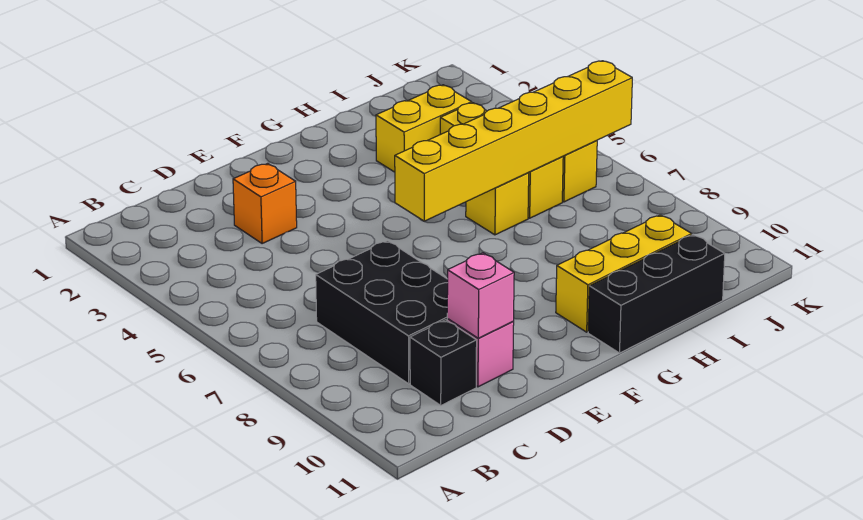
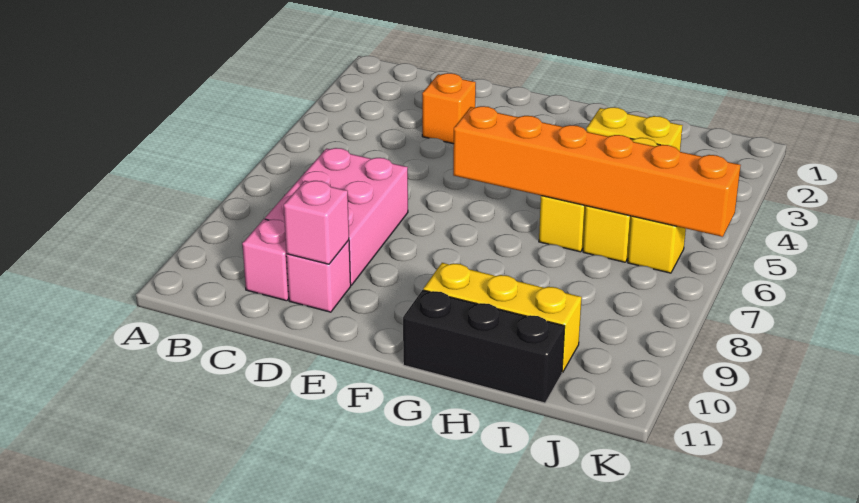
black 2x3 brick [316,241,448,384] -> pink 2x3 brick [265,148,408,285]
black 1x1 brick [410,320,477,405] -> pink 1x1 brick [242,219,289,301]
yellow 1x6 brick [395,61,632,221] -> orange 1x6 brick [453,106,741,237]

